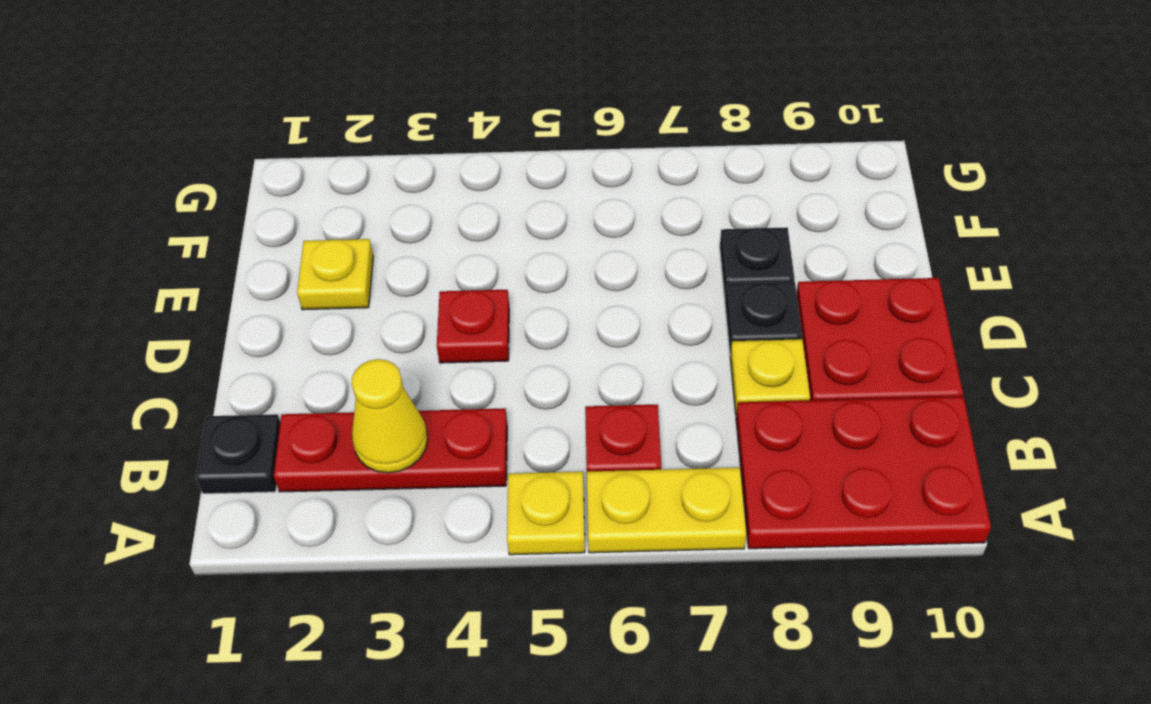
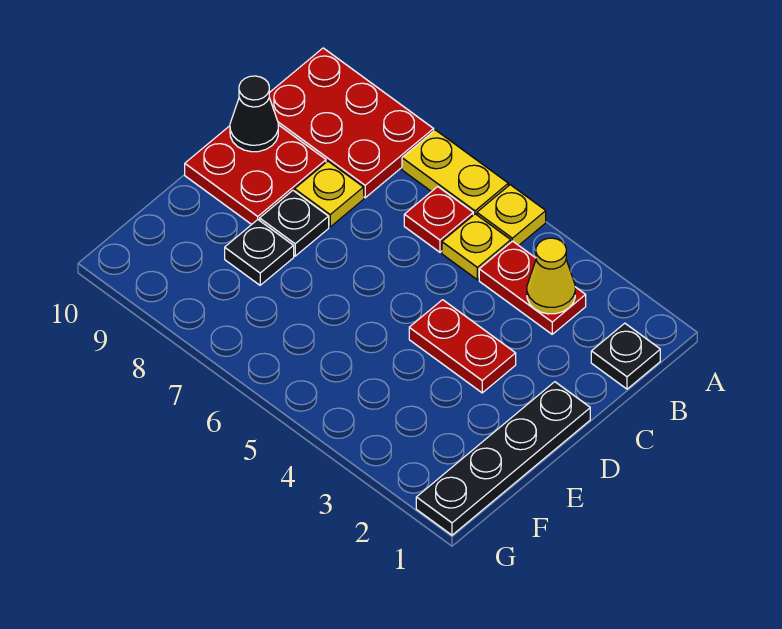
red 1x3 plate [274,408,507,492] -> red 1x2 plate [479,241,586,334]
none -> black 1x1 cone [230,76,278,152]
none -> black 1x4 plate [416,382,590,535]
red 1x1 plate [437,290,509,363] -> red 1x2 plate [409,300,516,393]
yellow 1x1 plate [297,239,373,310] -> yellow 1x1 plate moved to [442,214,511,280]

